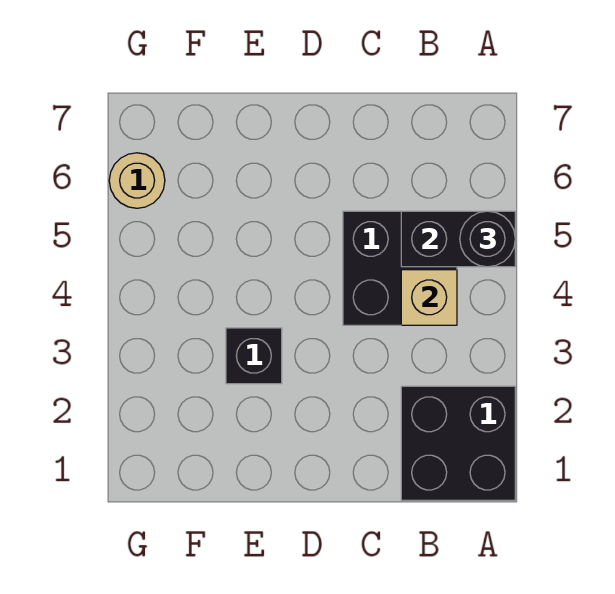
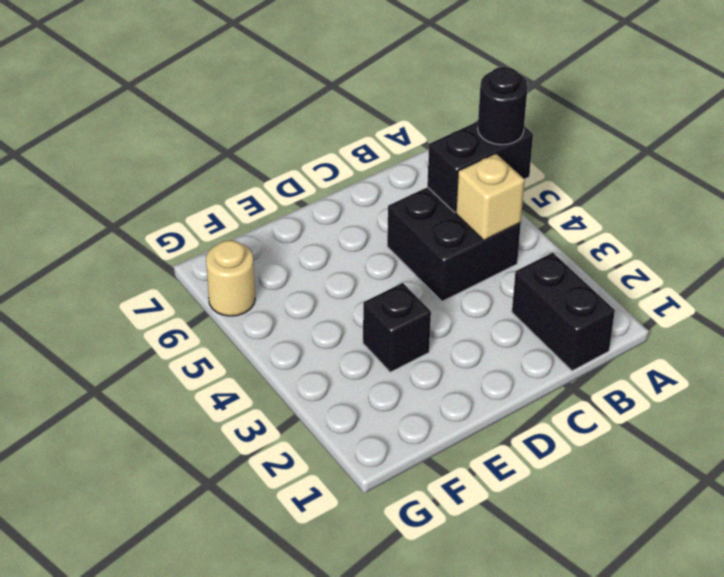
black 2x2 brick [401,386,515,500] -> black 1x2 brick [512,253,615,371]

